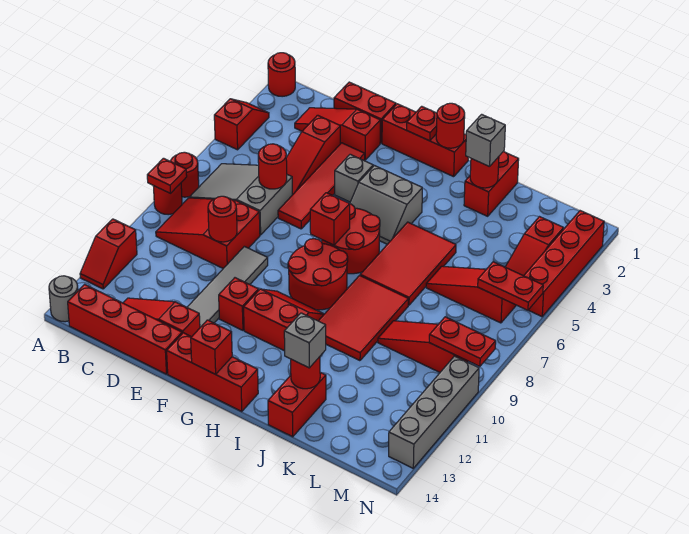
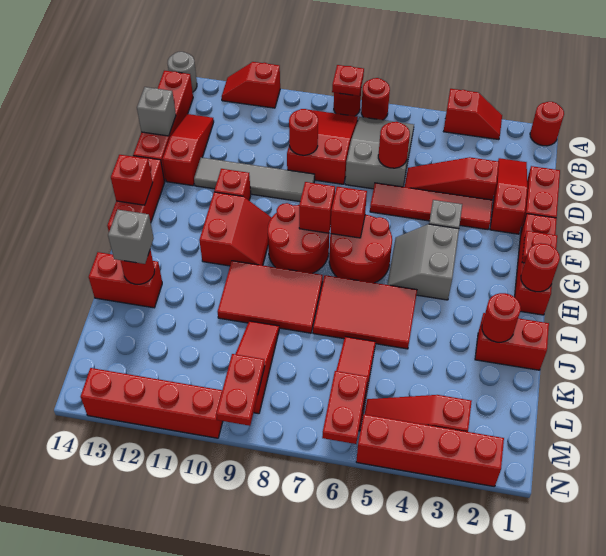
none -> red 1x1 brick [299,182,335,233]
grey 1x1 brick [466,114,505,167] -> grey 1x1 brick moved to [137,87,176,136]
grey 1x4 brick [389,356,479,468] -> red 1x4 brick [81,368,223,438]

